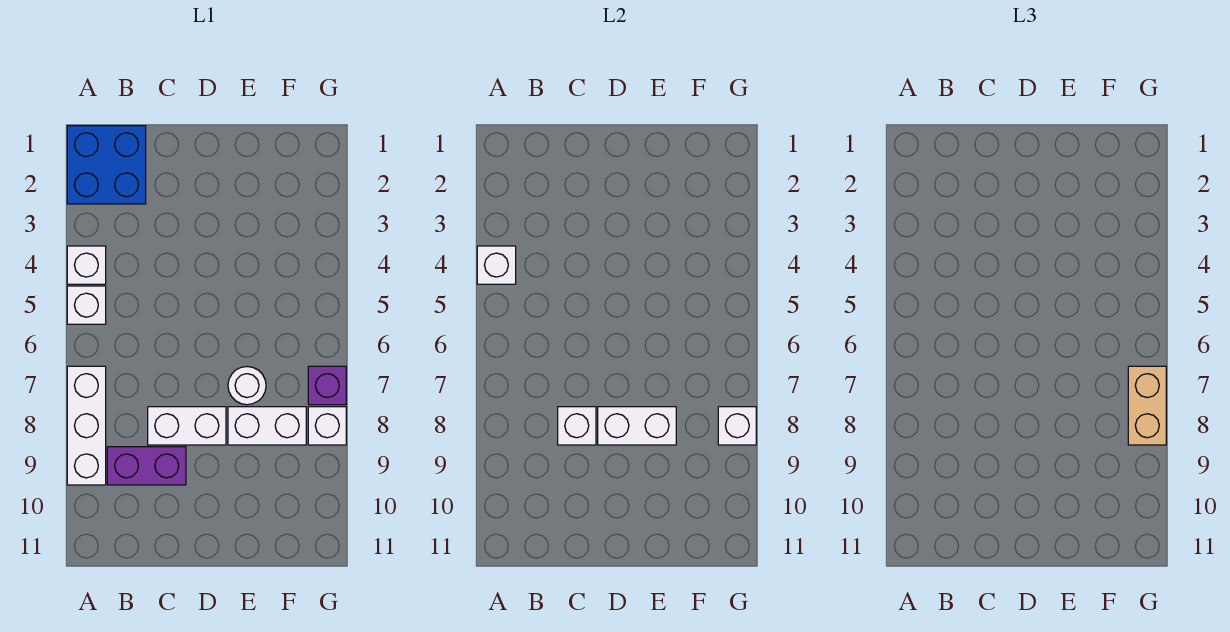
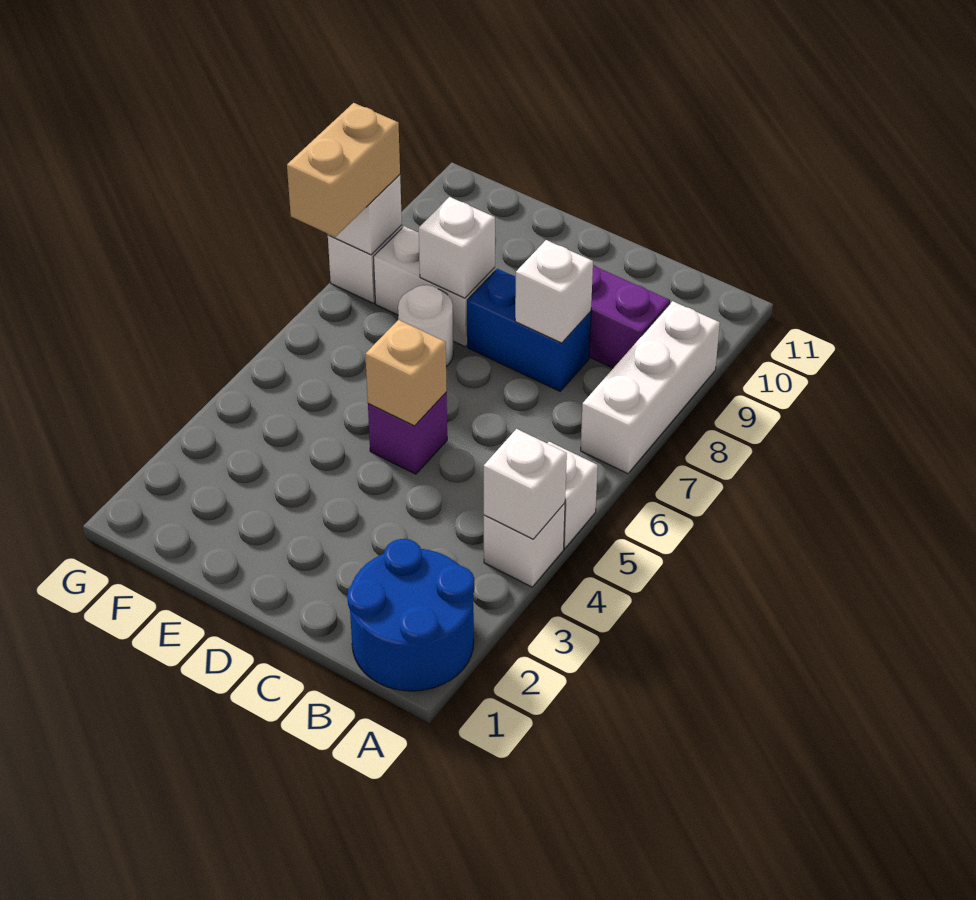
blue 2x2 brick [67,126,146,204] -> blue 2x2 round brick [347,539,474,691]
white 1x2 brick [148,407,226,445] -> blue 1x2 brick [467,269,591,391]
none -> tan 1x1 brick [365,320,447,426]
white 1x2 brick [598,407,676,445] -> white 1x1 brick [419,197,495,298]
purple 1x1 brick [308,366,346,405] -> purple 1x1 brick moved to [368,393,447,474]

